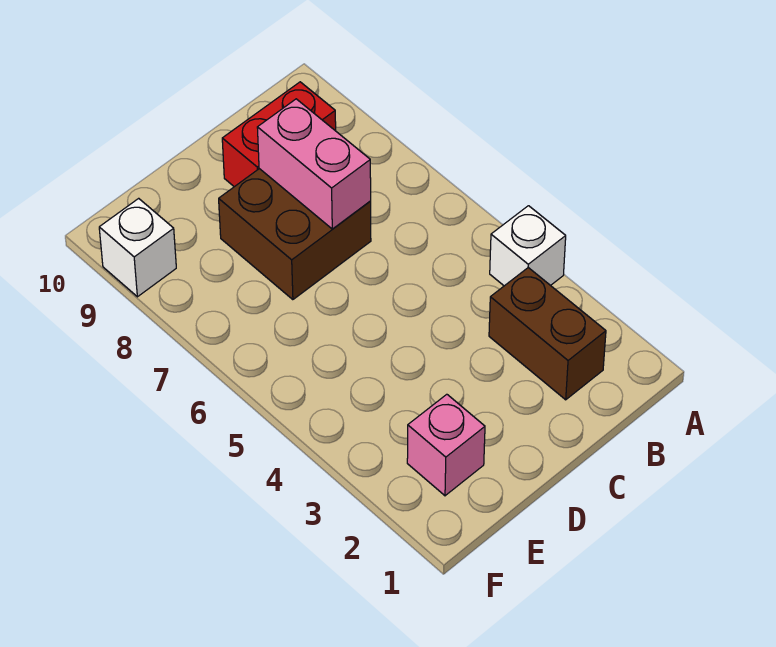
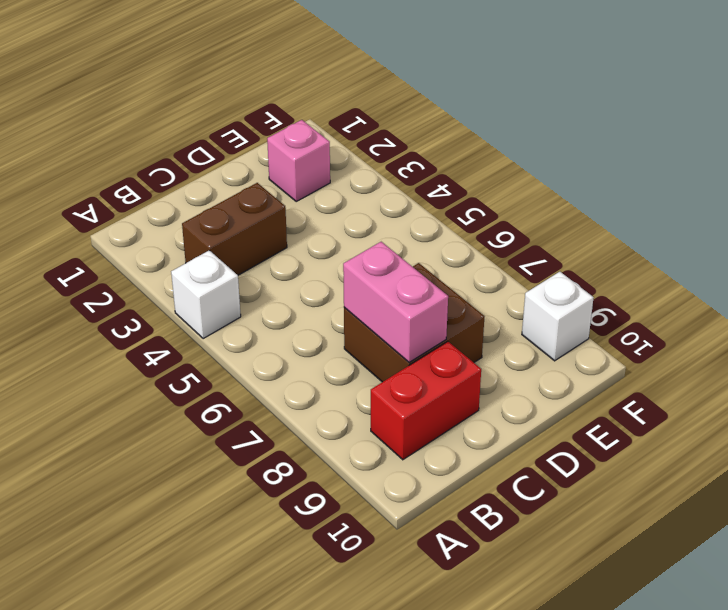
brown 1x2 brick [489,268,606,400] -> brown 1x2 brick turned to [182,183,287,275]

